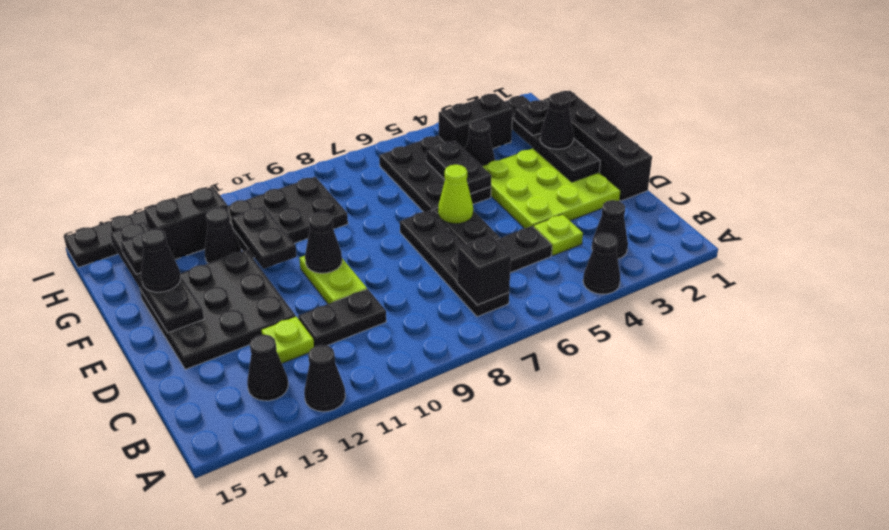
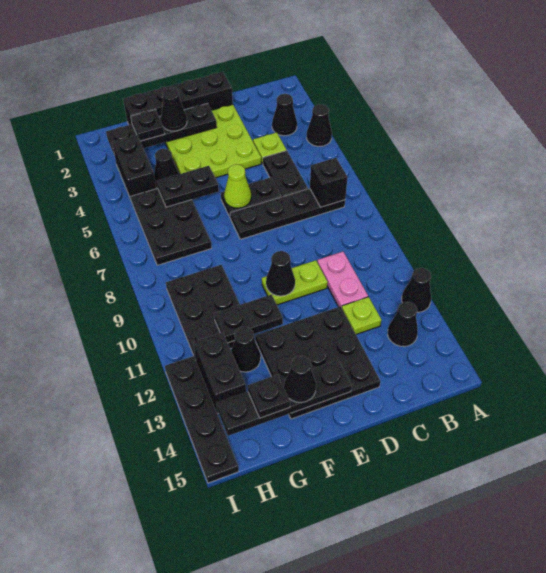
black 1x2 plate [298,289,386,347] -> pink 1x2 plate [317,252,368,308]
black 2x3 plate [379,135,491,212] -> black 2x3 plate turned to [131,189,212,265]

